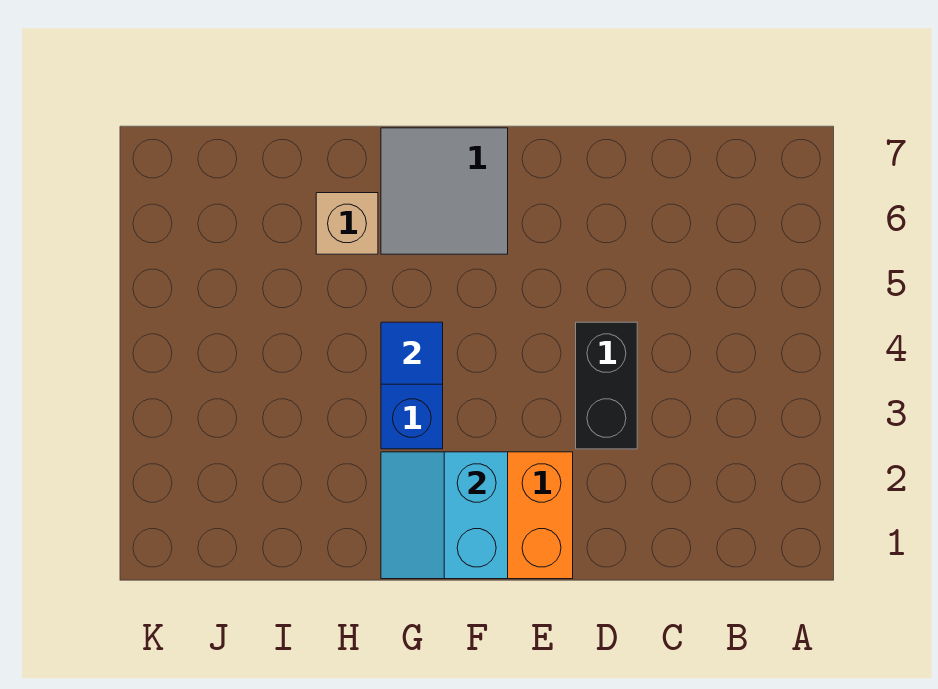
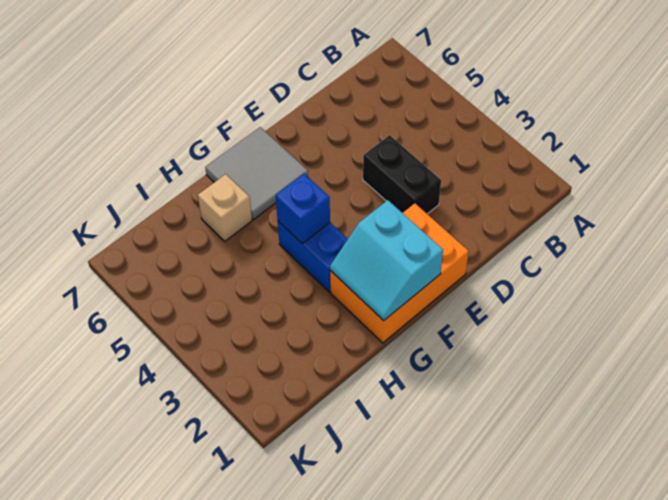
blue 1x1 tile [381,322,443,384] -> blue 1x1 brick [276,174,330,243]

